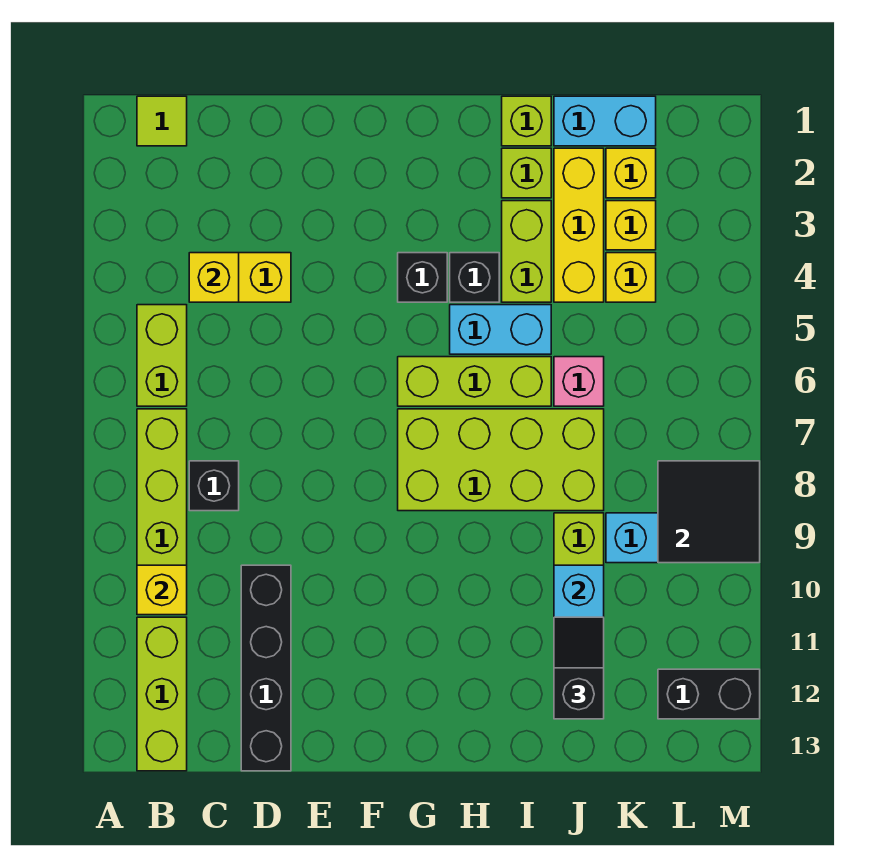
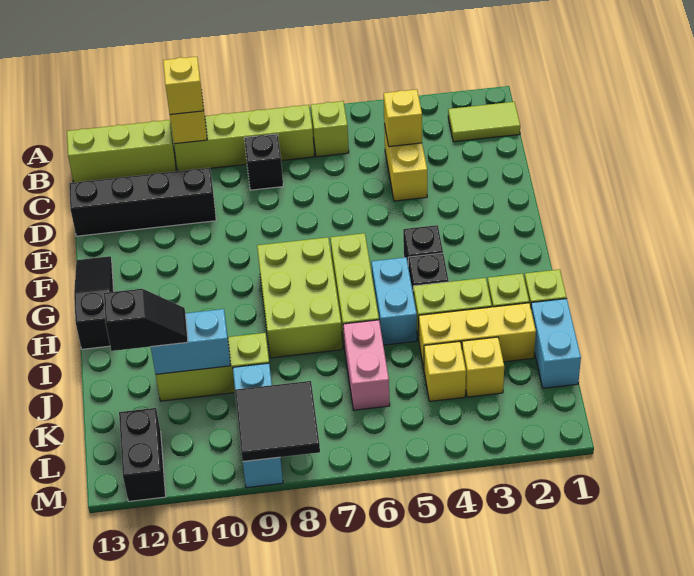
lime 1x1 tile [137,96,187,146] -> lime 1x2 tile [448,102,520,142]
lime 1x2 brick [137,305,187,406] -> lime 1x1 brick [311,101,349,157]
none -> black 1x3 slope [74,256,114,349]
lime 2x4 brick [398,409,604,511] -> lime 2x3 brick [257,237,343,358]
pink 1x1 brick [554,357,604,406] -> pink 1x2 brick [343,320,390,410]
yellow 1x1 brick [606,148,656,198] -> yellow 1x1 brick moved to [163,57,204,114]

